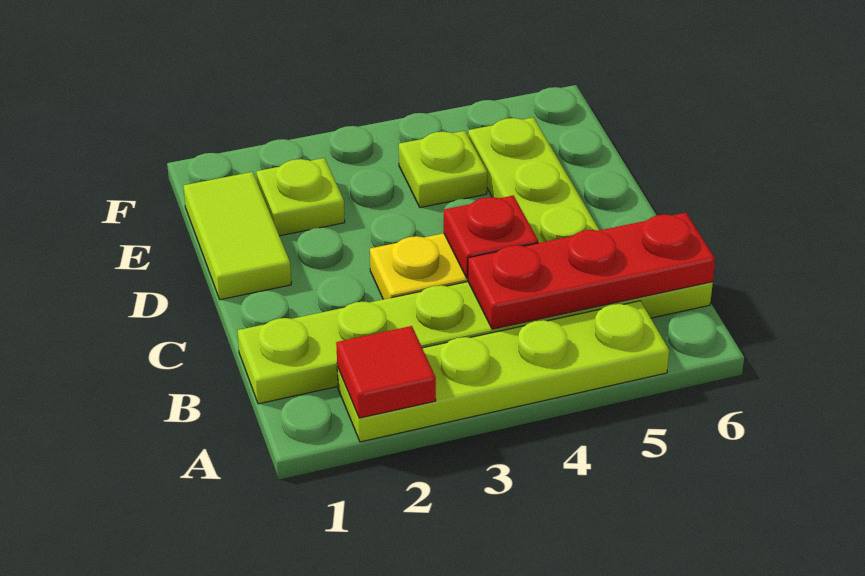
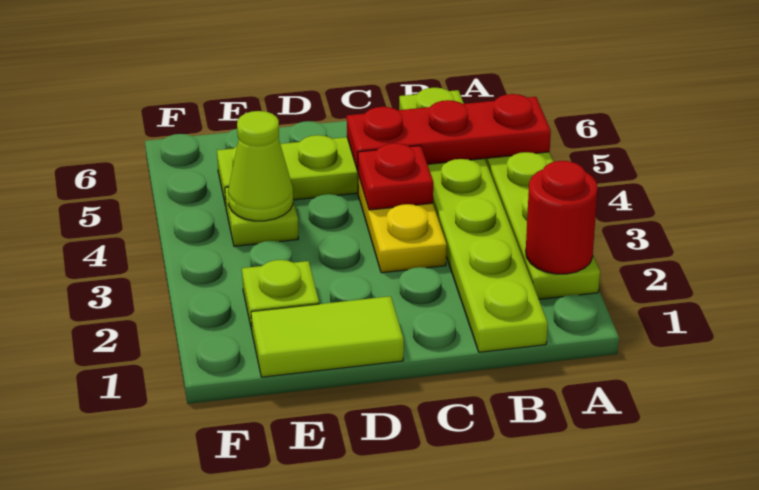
red 1x1 tile [336,326,436,418] -> red 1x1 round brick [526,161,598,274]
red 1x3 plate [468,213,715,329] -> red 1x3 plate turned to [347,94,551,171]
none -> lime 1x1 cone [228,111,293,221]

